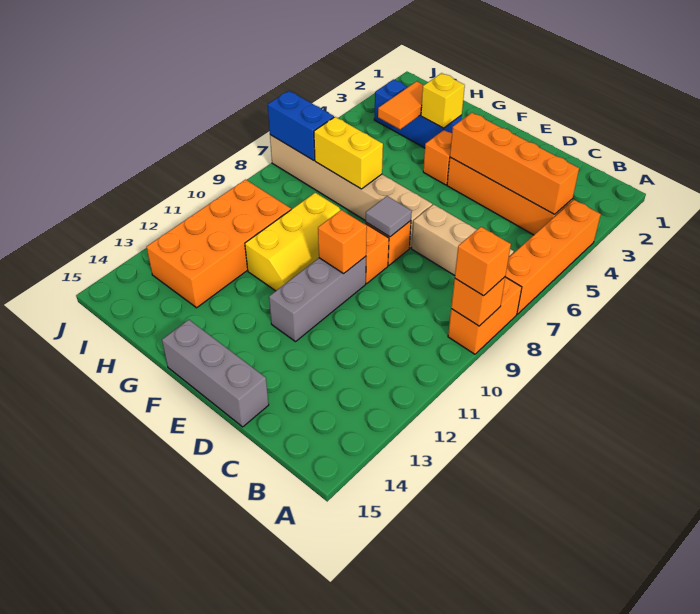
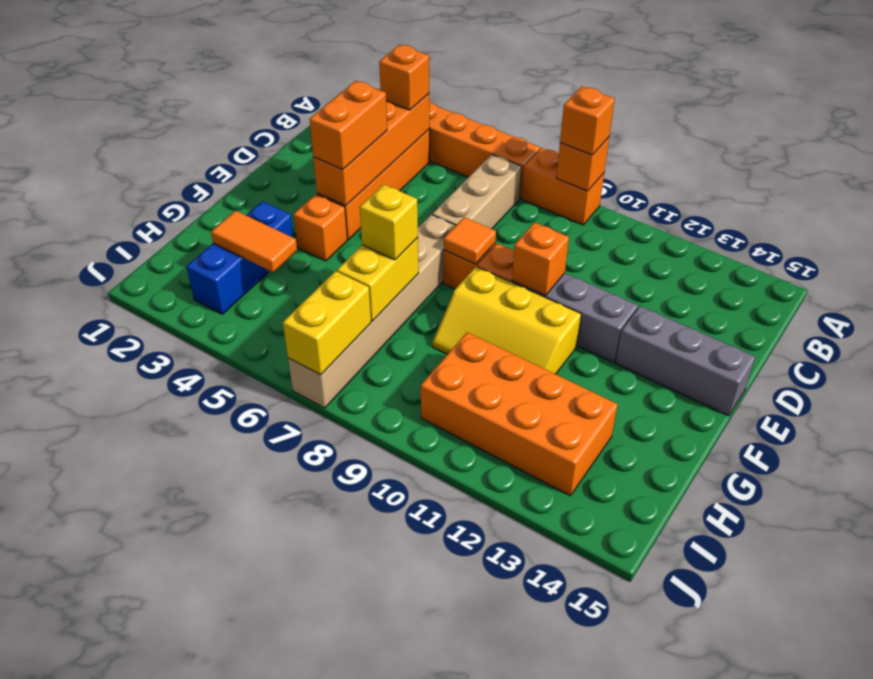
none -> orange 1x1 brick [379,45,429,110]
none -> orange 1x2 brick [309,81,387,170]
grey 1x3 brick [162,320,269,427] -> grey 1x3 brick turned to [616,306,755,416]
grey 1x1 tile [366,196,412,237] -> orange 1x1 tile [443,217,496,264]
yellow 2x3 slope [245,193,340,291] -> yellow 2x3 slope turned to [433,266,581,374]
yellow 1x1 brick [421,73,465,128] -> yellow 1x1 brick moved to [360,184,418,260]
blue 1x2 brick [268,91,334,160] -> yellow 1x2 brick [283,271,371,375]

